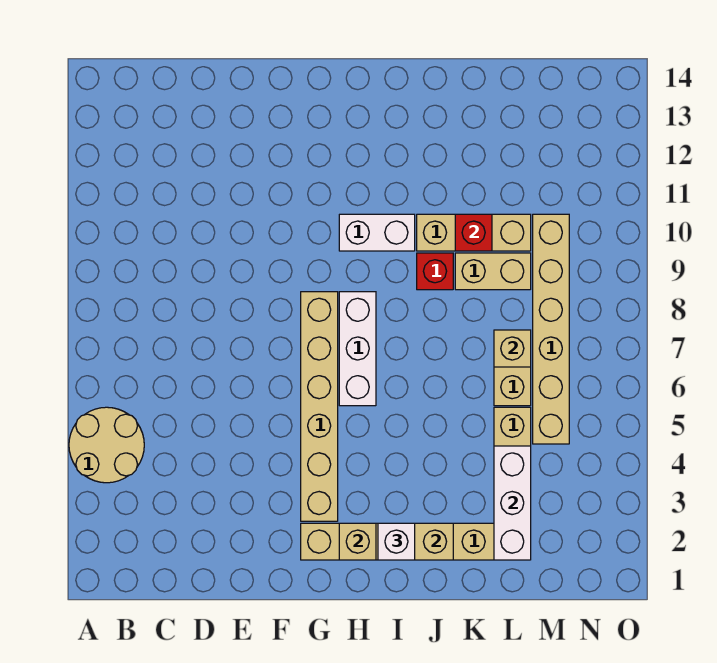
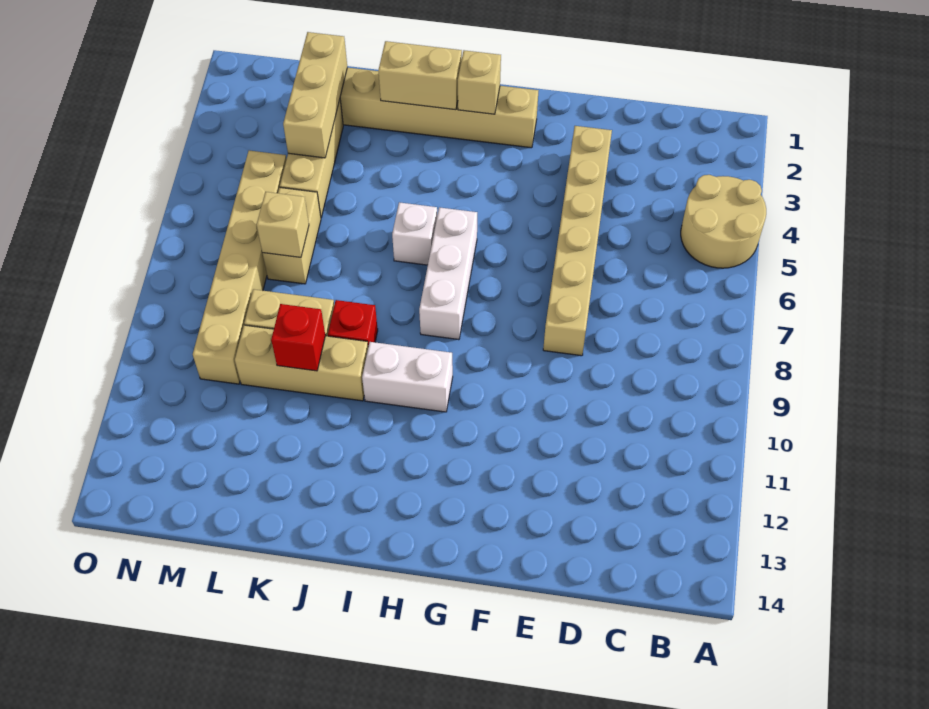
tan 1x6 brick [301,292,338,521] -> tan 1x6 brick moved to [543,126,612,356]
white 1x1 brick [378,523,415,560] -> white 1x1 brick moved to [392,202,437,265]
white 1x3 brick [494,446,531,560] -> tan 1x3 brick [283,32,347,158]

